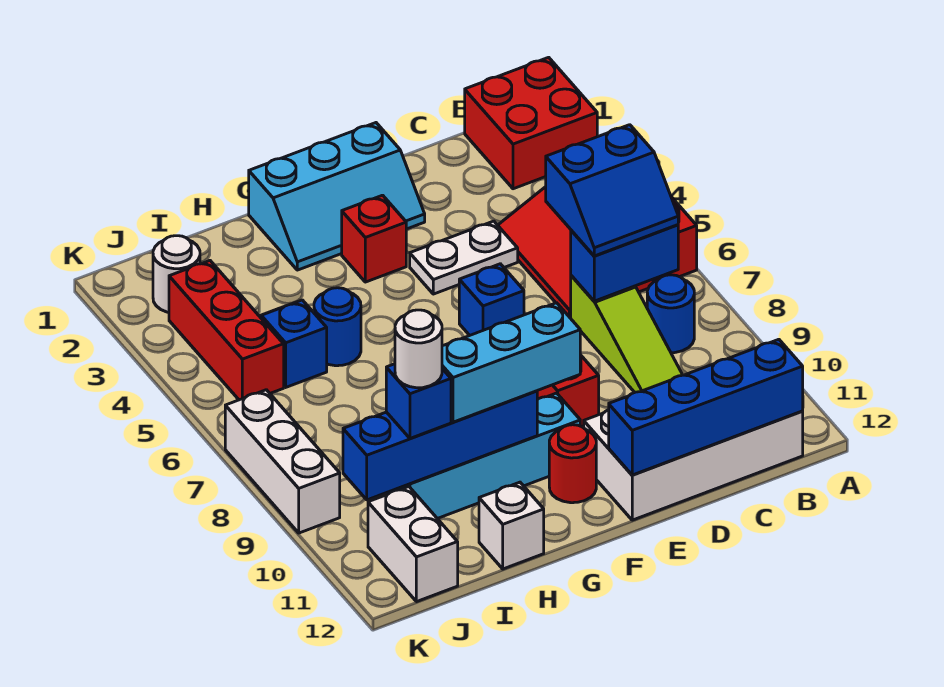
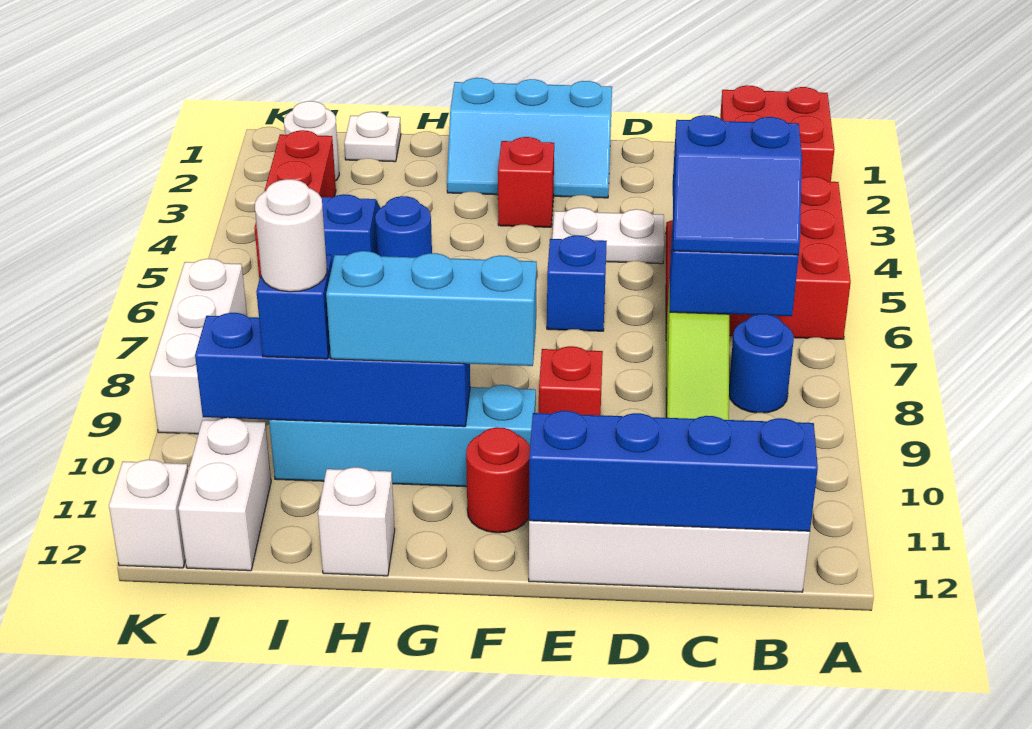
none -> white 1x1 plate [344,112,401,162]
none -> white 1x1 brick [109,460,188,568]

